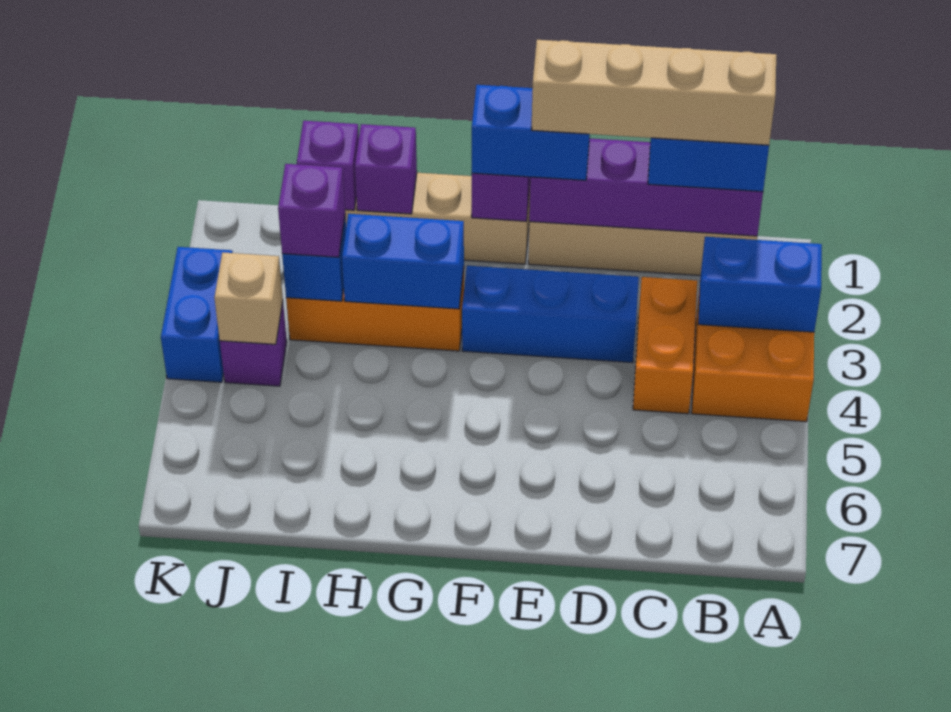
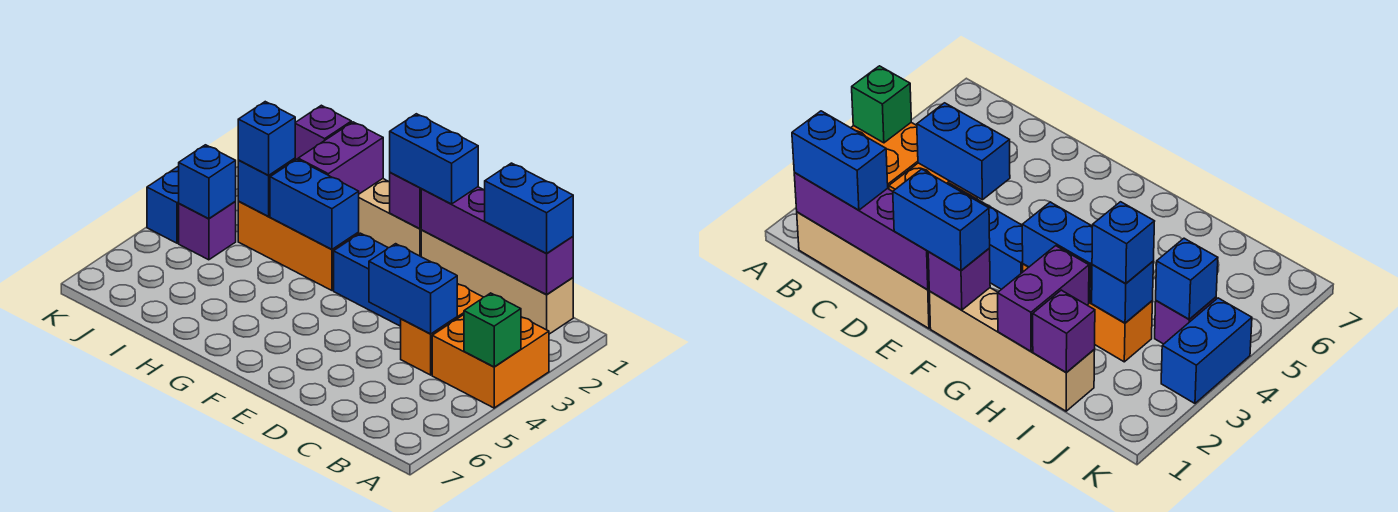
blue 1x2 brick [698,237,822,332] -> blue 1x2 brick moved to [369,244,457,334]
none -> green 1x1 brick [464,293,521,367]
tan 1x4 brick [532,40,776,145] -> none
purple 1x1 brick [355,124,417,214] -> purple 1x2 brick [298,122,383,194]
purple 1x1 brick [278,164,345,257] -> blue 1x1 brick [238,102,295,175]
tan 1x1 brick [214,252,283,344] -> blue 1x1 brick [179,145,236,219]

